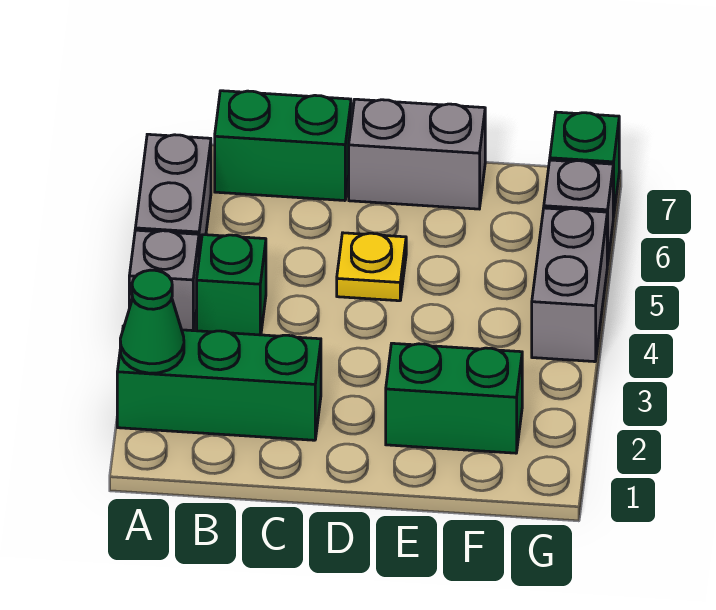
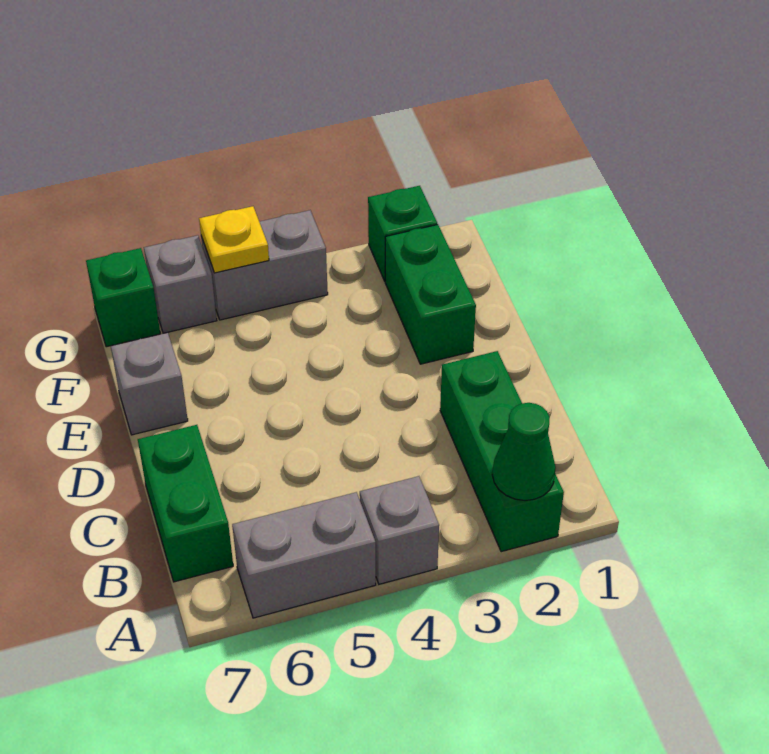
green 1x1 brick [197,235,266,335] -> green 1x1 brick moved to [368,186,437,281]
yellow 1x1 plate [337,233,406,301] -> yellow 1x1 plate moved to [199,206,269,273]
grey 1x2 brick [349,99,485,209] -> grey 1x1 brick [111,333,188,435]

